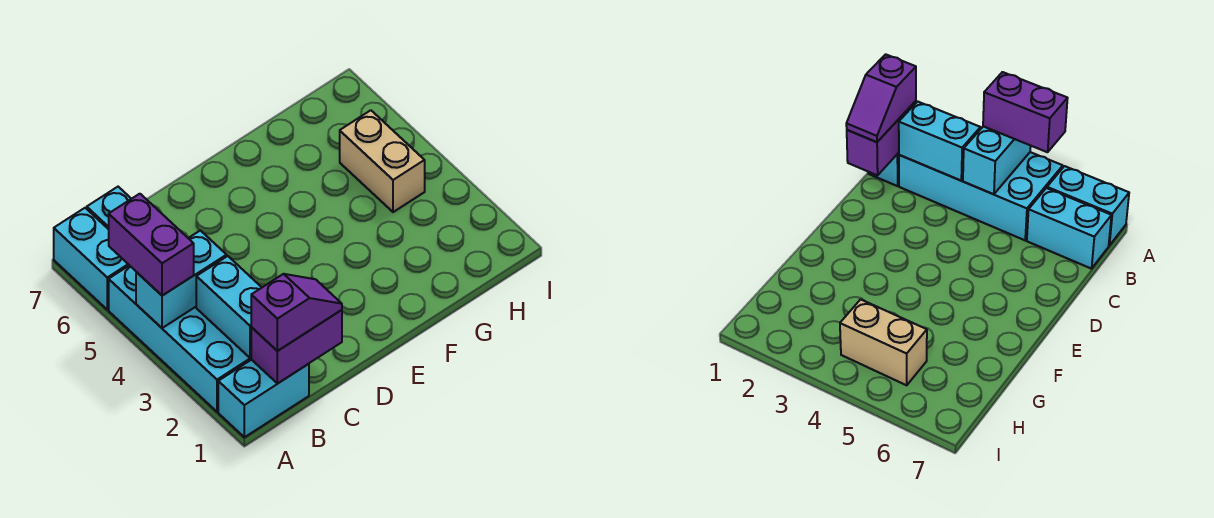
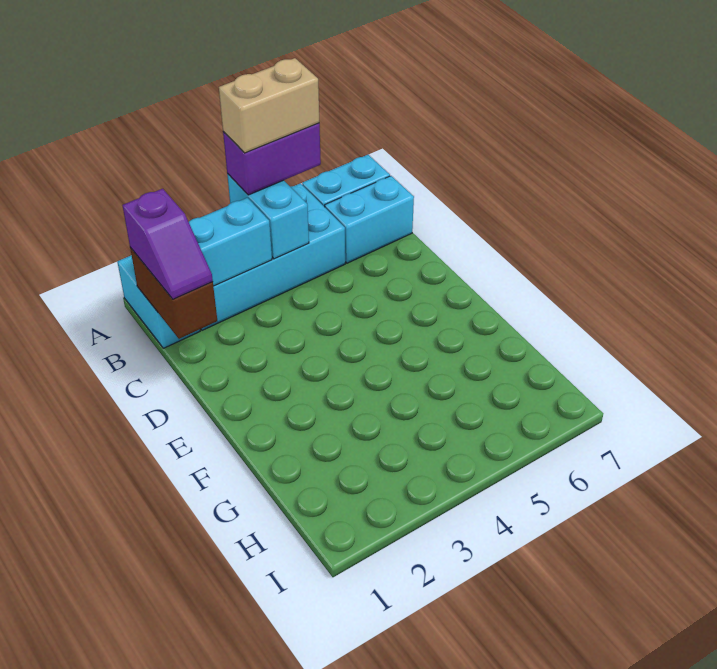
purple 1x2 brick [251,310,342,383] -> brown 1x2 brick [130,247,217,339]
tan 1x2 brick [340,110,425,212] -> tan 1x2 brick moved to [219,58,319,153]

